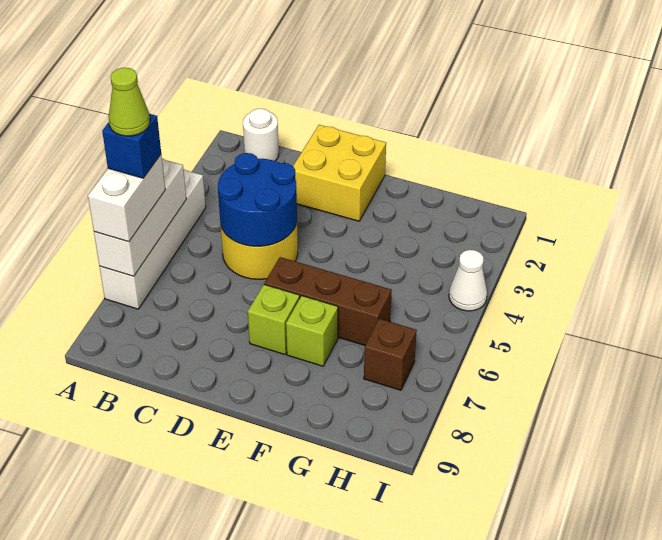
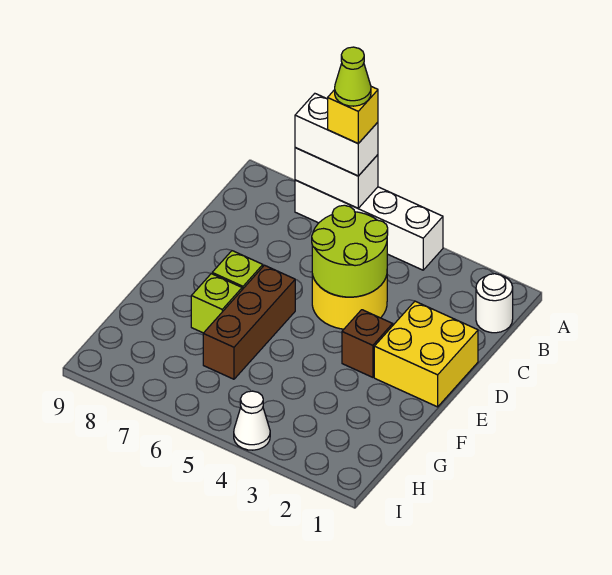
white 1x3 brick [94,158,186,276] -> white 1x2 brick [295,148,378,208]
blue 1x1 brick [102,114,161,178] -> yellow 1x1 brick [328,87,378,143]
blue 2x2 round brick [218,153,297,246] -> lime 2x2 round brick [312,205,388,297]
brown 1x1 brick [364,319,417,390] -> brown 1x1 brick moved to [342,310,393,377]

